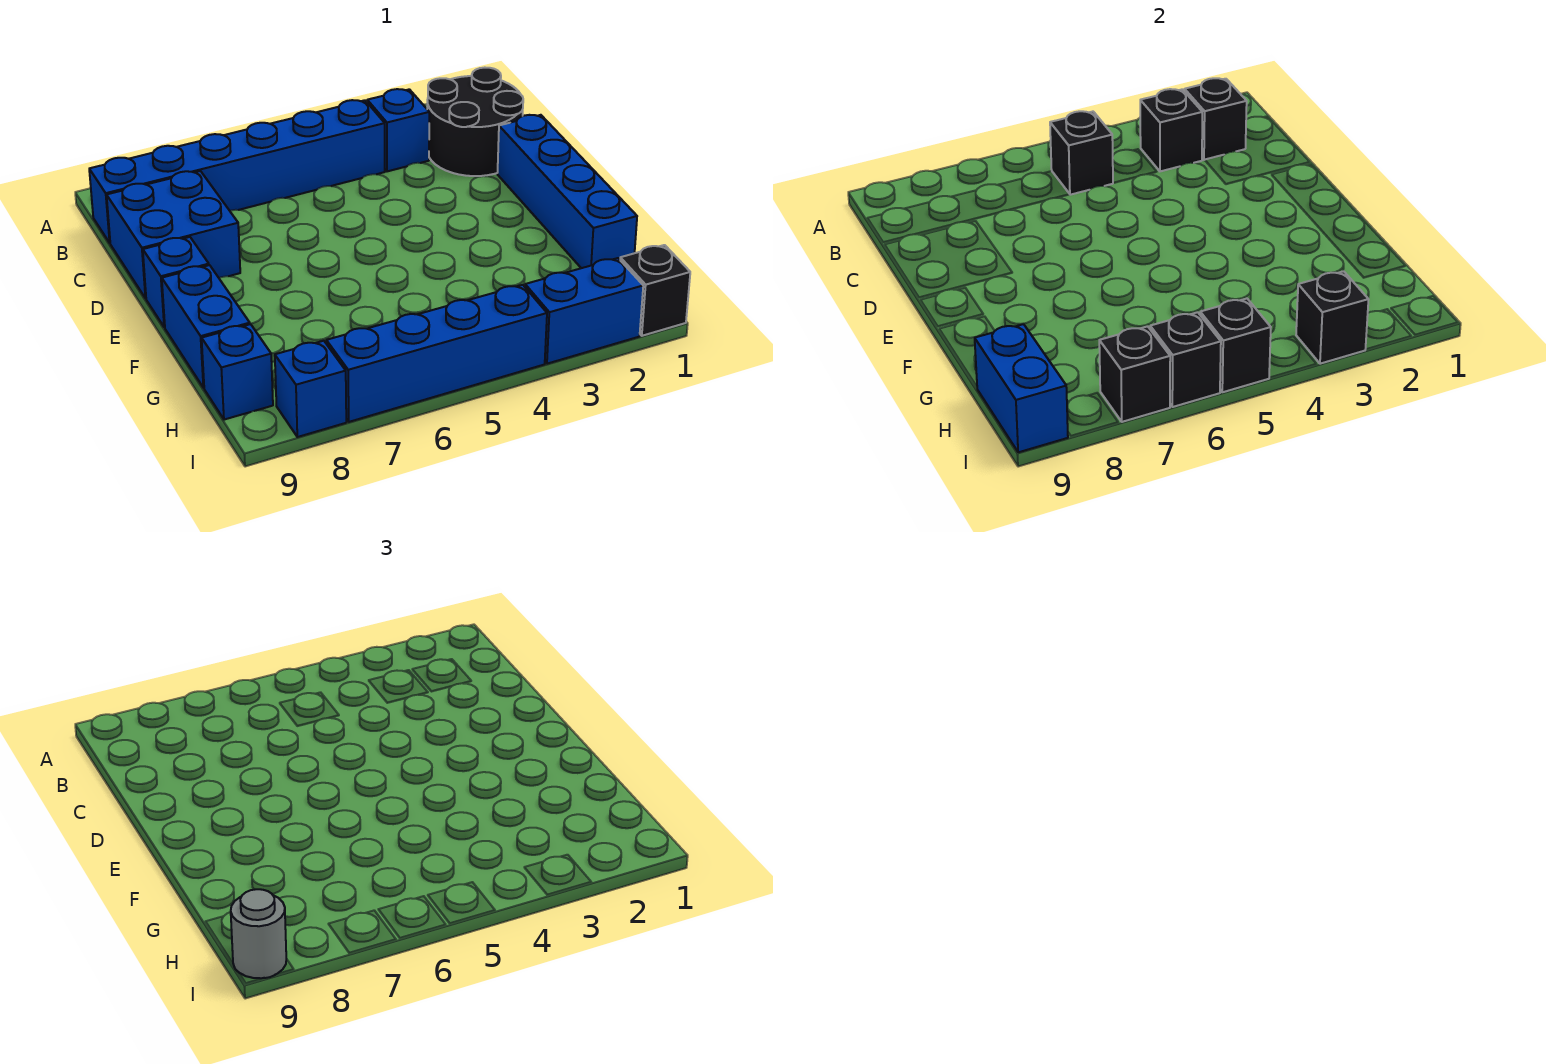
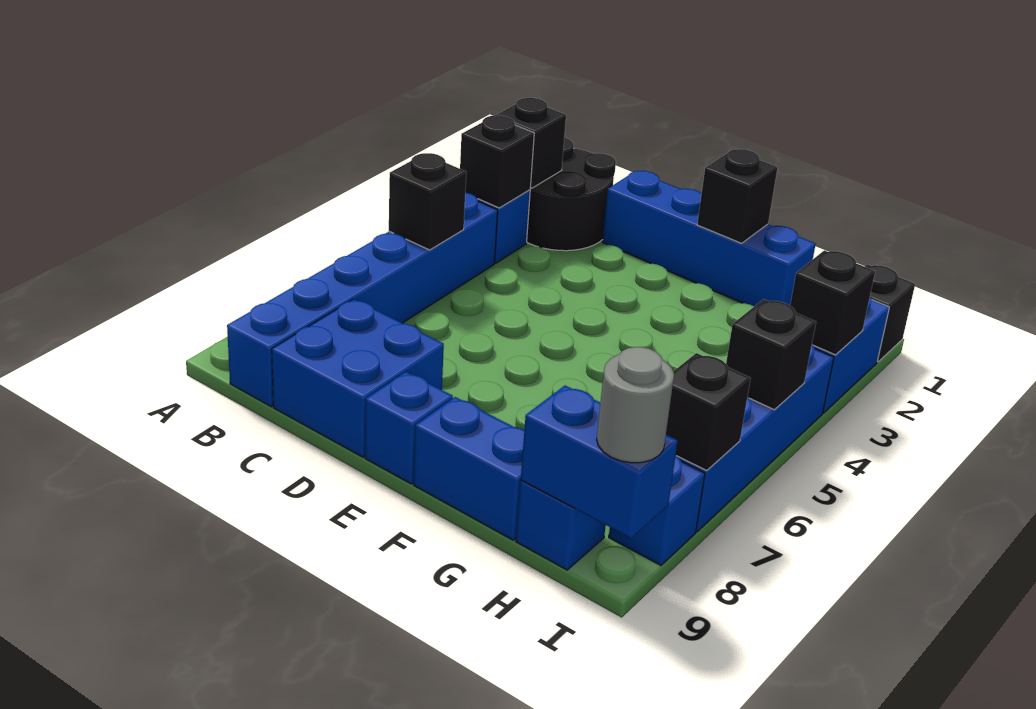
black 1x1 brick [1150,312,1221,407] -> black 1x1 brick moved to [697,149,778,243]

